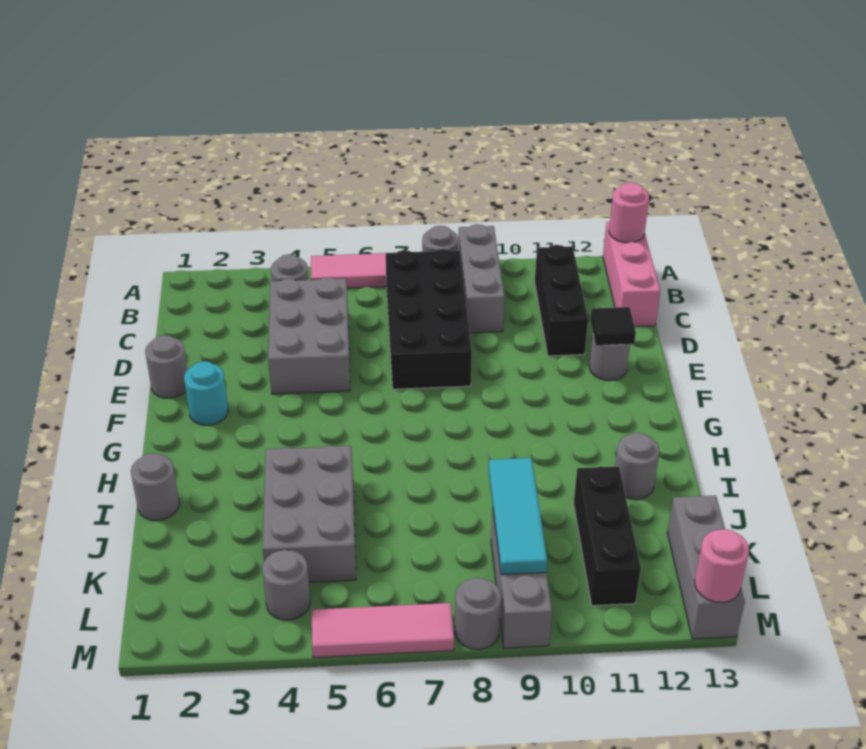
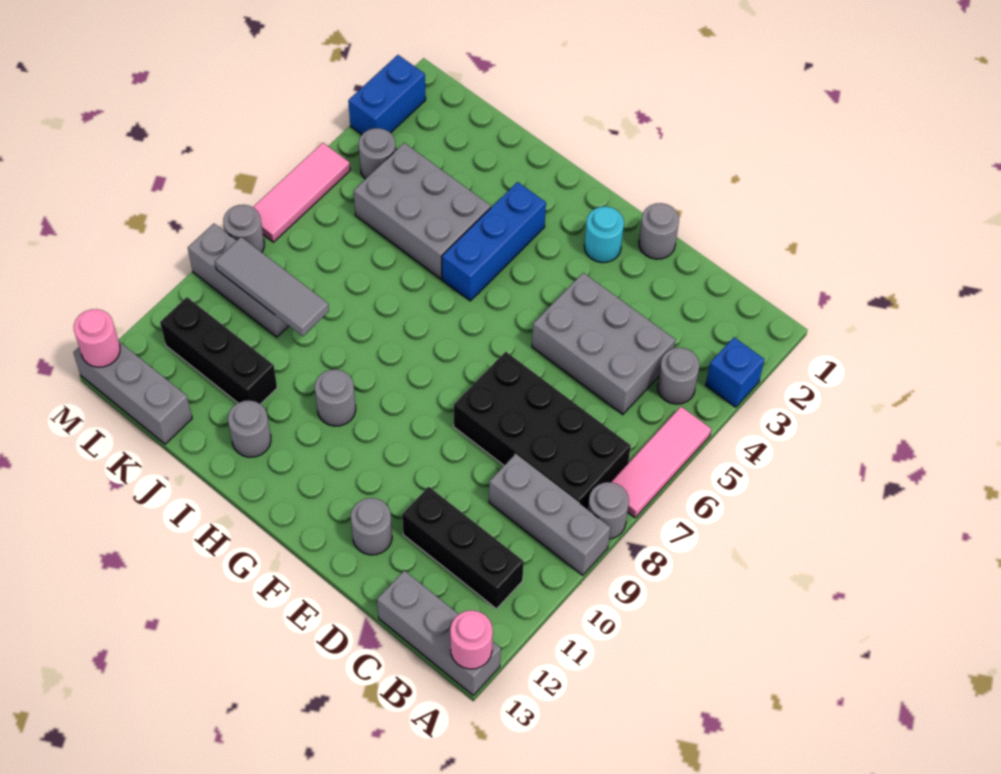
none -> blue 1x1 brick [706,337,764,407]
pink 1x3 brick [603,222,660,327] -> grey 1x3 brick [377,571,501,695]
black 1x1 tile [590,307,636,346] -> none
none -> blue 1x3 brick [442,182,546,301]
grey 1x1 round brick [131,453,179,520] -> grey 1x1 round brick moved to [315,369,356,426]
cyan 1x3 tile [489,458,547,575] -> grey 1x3 tile [215,237,329,336]
none -> blue 1x2 brick [348,55,426,134]

